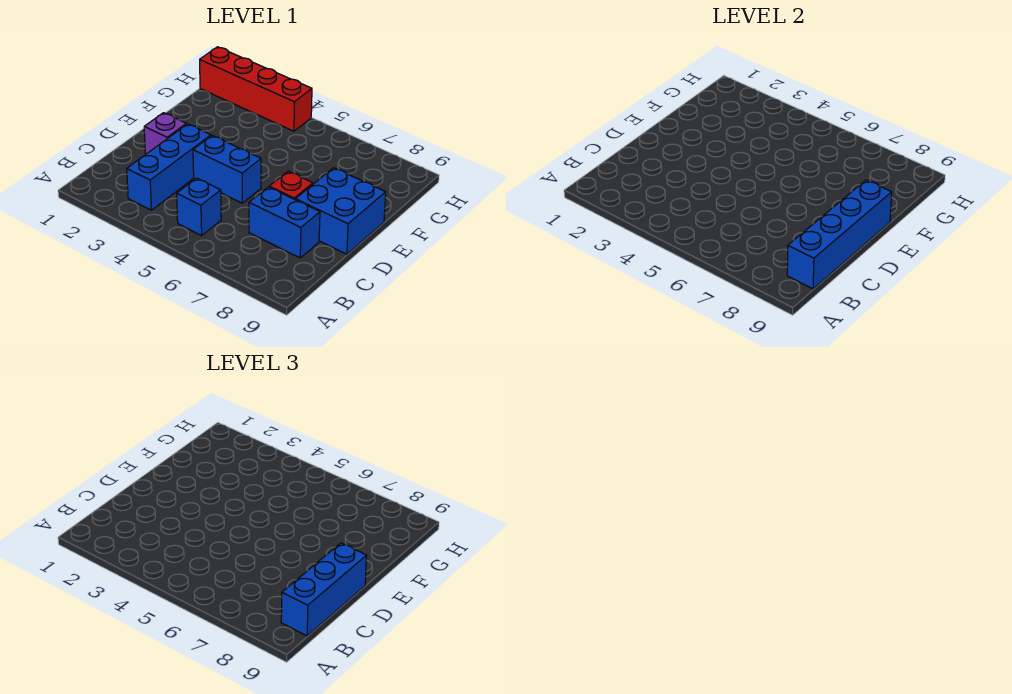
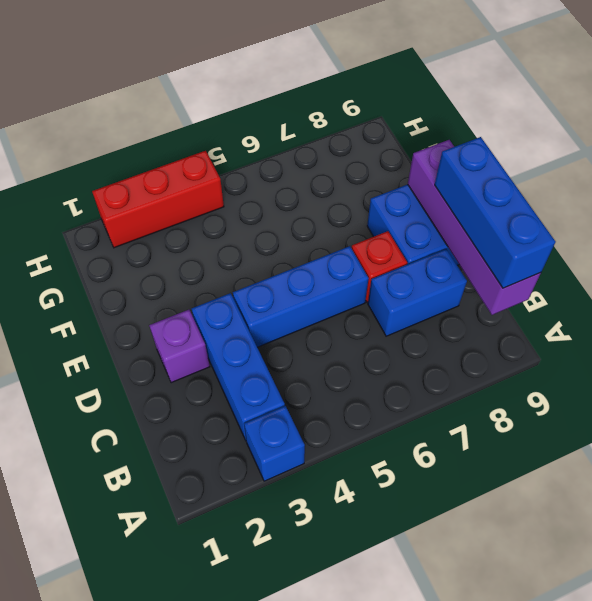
blue 1x1 brick [177,178,221,236] -> blue 1x1 brick moved to [244,406,305,481]
blue 1x4 brick [787,180,892,289] -> purple 1x4 brick [408,140,541,315]
blue 1x2 brick [193,136,261,203] -> blue 1x3 brick [233,246,369,347]
red 1x4 brick [200,47,312,131] -> red 1x3 brick [92,151,224,248]

